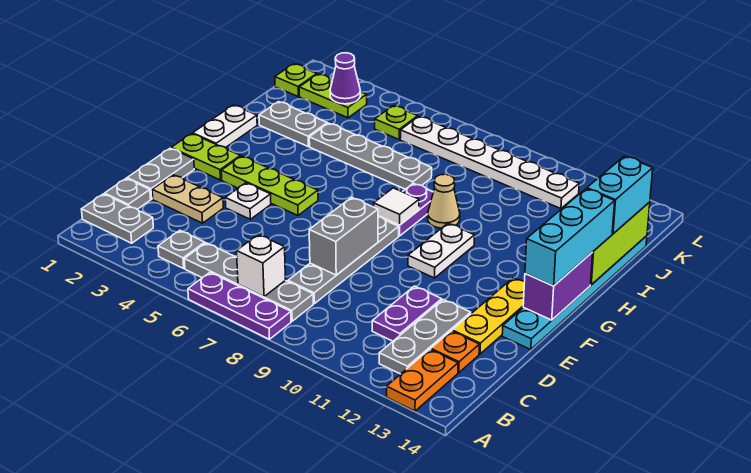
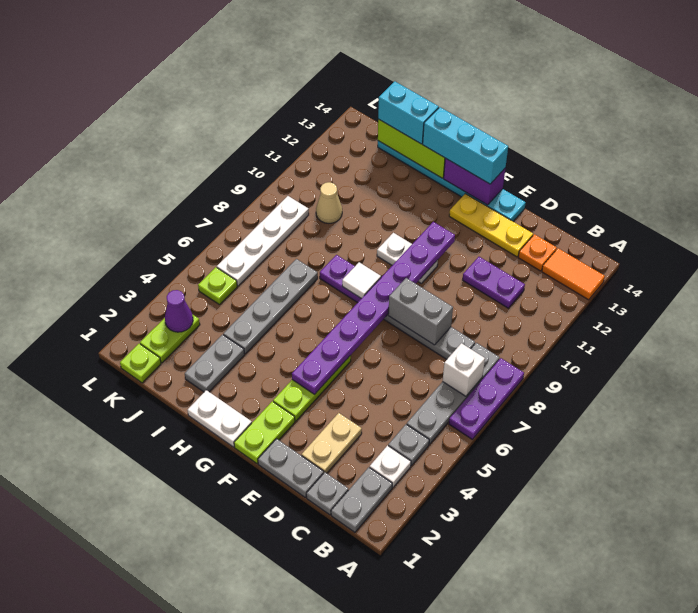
orange 1x2 plate [387,349,458,411] -> orange 1x2 tile [542,248,605,300]
grey 1x3 plate [379,300,471,374] -> none
white 1x1 plate [225,183,271,219] -> white 1x1 plate moved to [370,446,411,487]
none -> purple 1x8 plate [292,222,455,394]
tan 1x1 cone [428,174,460,228] -> tan 1x1 cone moved to [316,182,342,223]
white 1x6 plate [400,116,579,209] -> white 1x4 plate [217,196,309,286]

